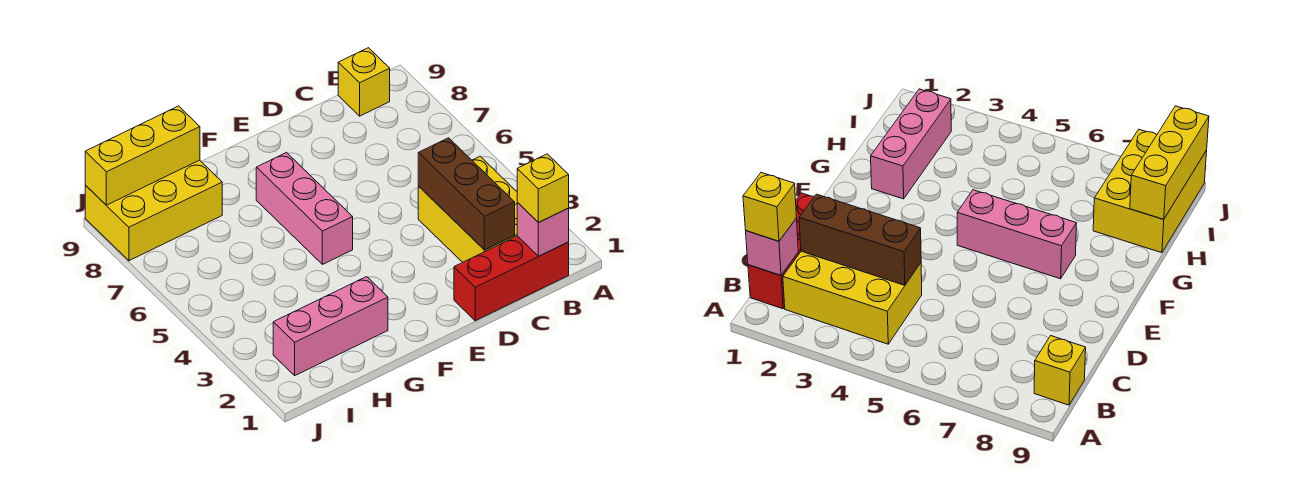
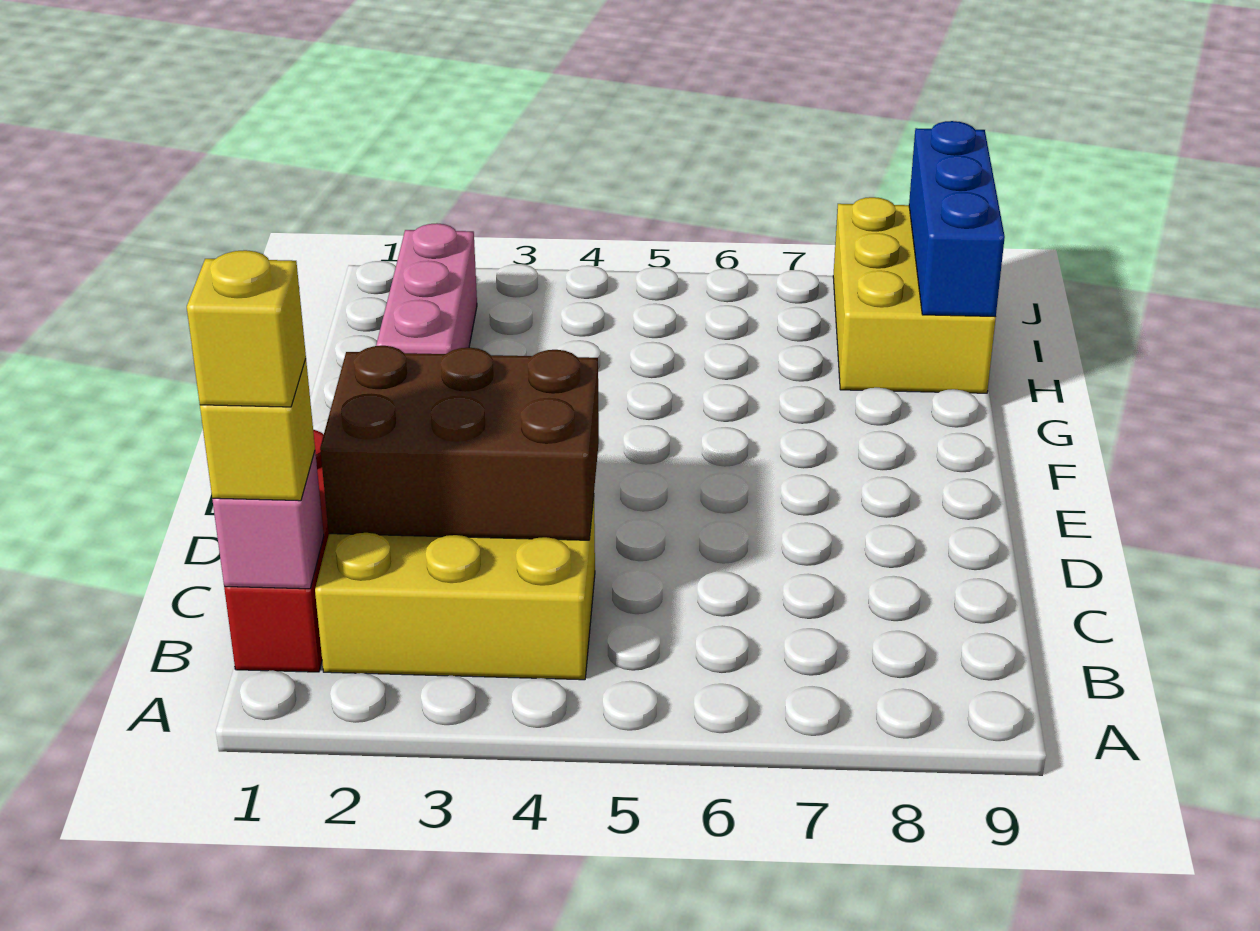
yellow 1x1 brick [338,48,390,116] -> yellow 1x1 brick moved to [187,250,306,407]
brown 1x3 brick [418,138,515,250] -> brown 2x3 brick [320,346,599,540]
pink 1x3 brick [256,153,353,264] -> none
yellow 1x3 brick [85,106,200,205] -> blue 1x3 brick [909,121,1005,317]

